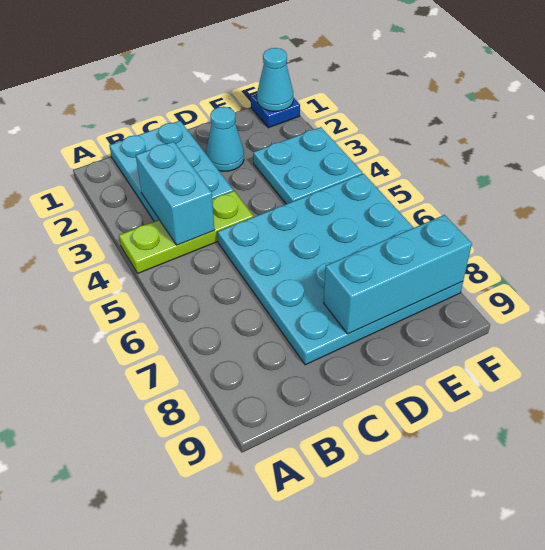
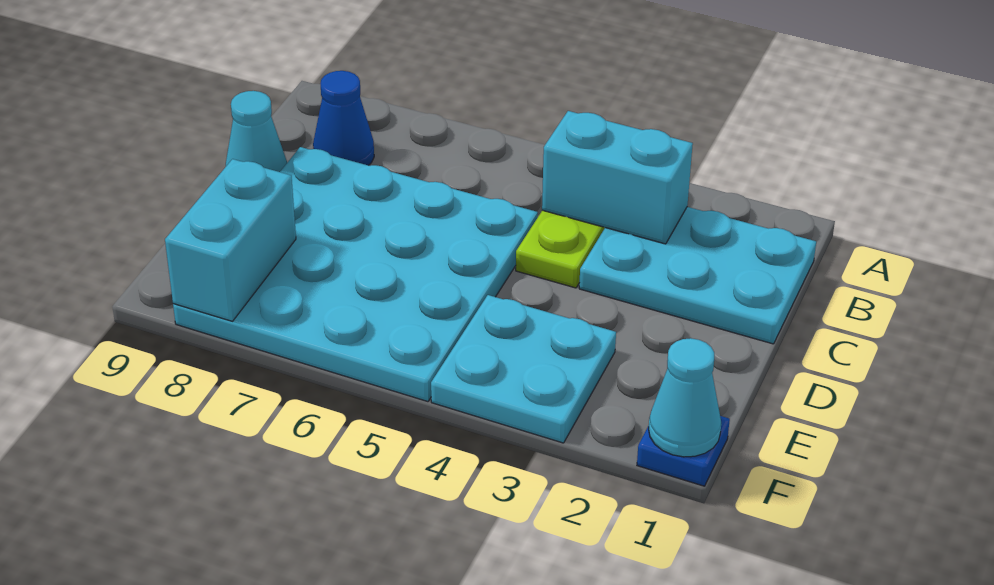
none -> blue 1x1 cone [313,71,374,165]
cyan 1x1 cone [206,107,244,171] -> cyan 1x1 cone moved to [226,91,287,172]
cyan 1x3 brick [324,215,472,334] -> cyan 1x2 brick [165,159,296,321]

